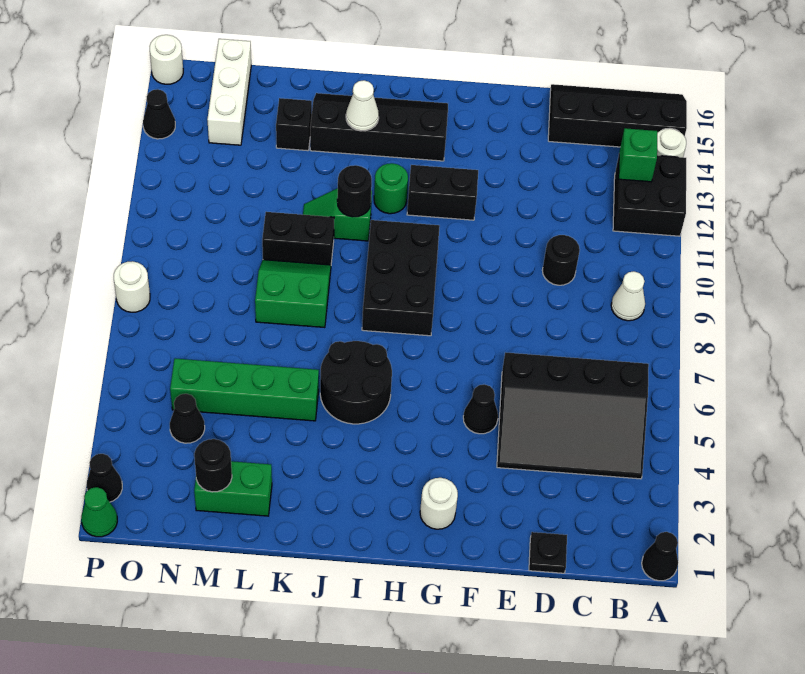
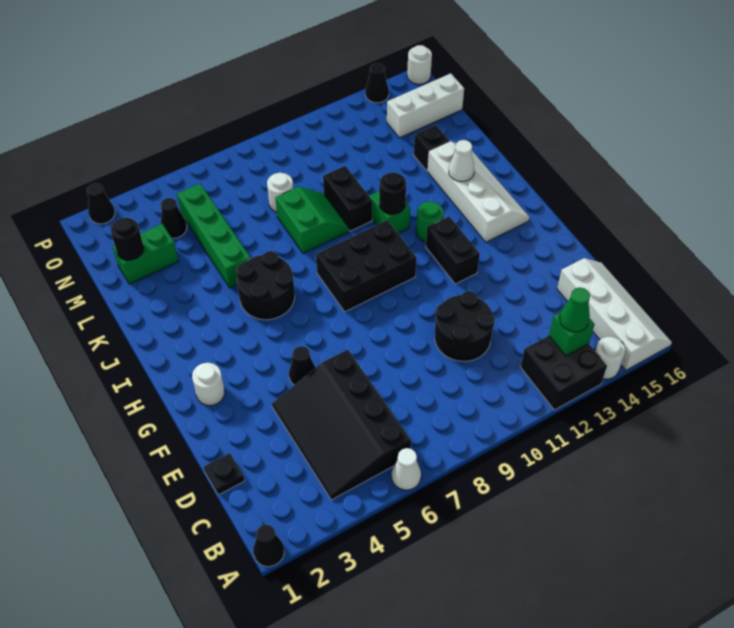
black 2x4 slope [548,84,687,147] -> white 2x4 slope [557,258,672,370]
white 1x1 cone [611,271,645,321] -> white 1x1 cone moved to [391,448,421,490]
black 1x1 round brick [542,235,580,285] -> black 2x2 round brick [434,291,495,361]
black 2x4 slope [310,93,448,161] -> white 2x4 slope [428,141,530,242]
green 1x2 brick [194,461,272,516] -> green 1x2 brick turned to [113,224,178,284]
green 1x1 cone [81,487,117,537] -> green 1x1 cone moved to [559,287,590,332]
white 1x1 round brick [114,261,150,312] -> white 1x1 round brick moved to [267,173,293,212]

